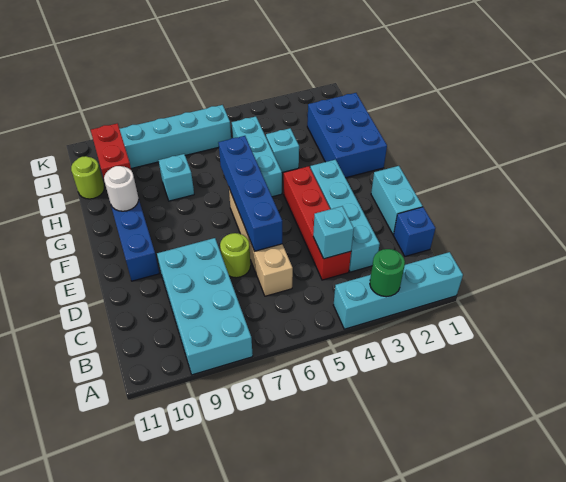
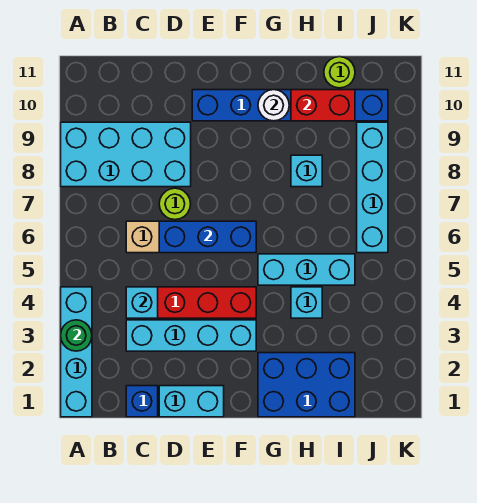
blue 1x4 brick [218,136,282,251] -> blue 1x3 brick [159,221,256,253]

